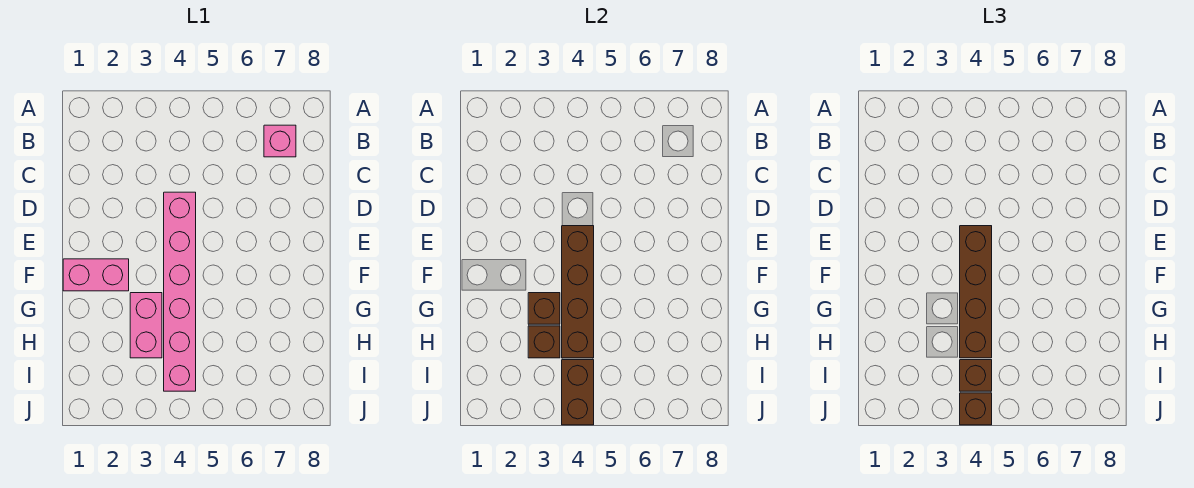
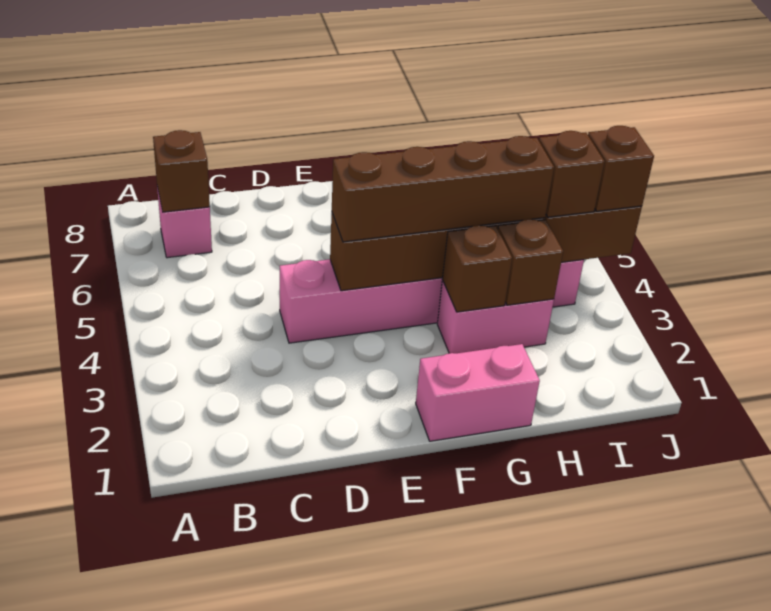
none -> brown 1x1 brick [153,130,210,212]
pink 1x2 brick [63,259,129,291] -> pink 1x2 brick turned to [416,344,540,441]

